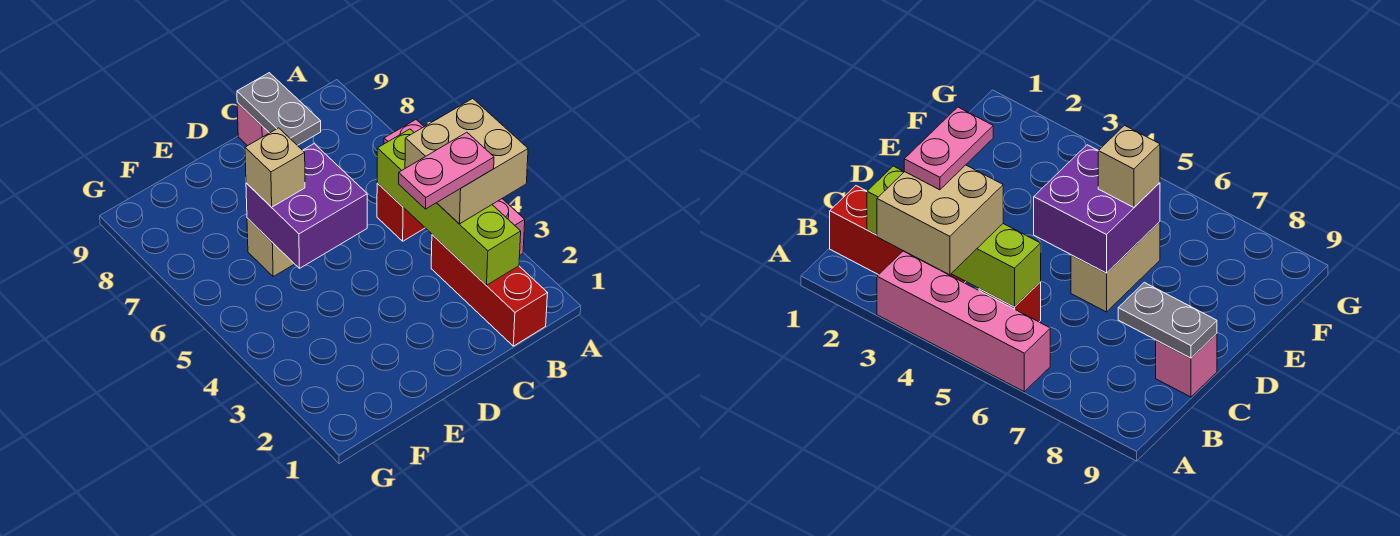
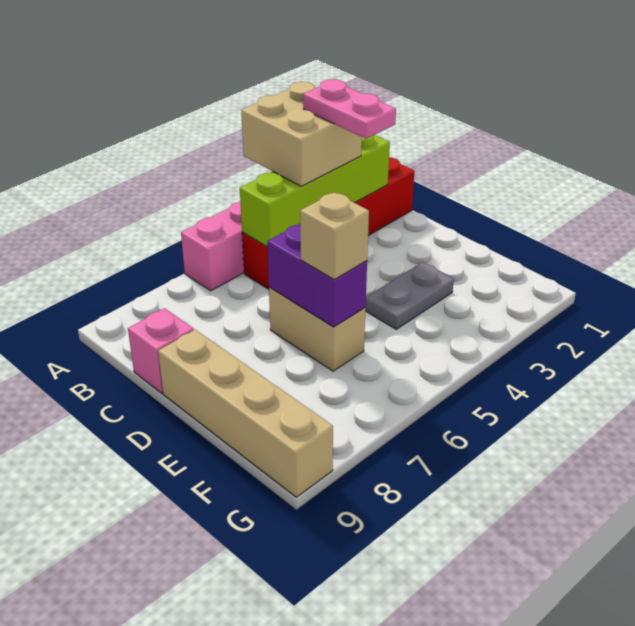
grey 1x2 plate [237,73,321,146] -> grey 1x2 plate moved to [365,262,454,329]
purple 2x2 brick [246,144,367,268] -> purple 1x2 brick [267,224,367,327]
none -> tan 1x4 brick [158,330,333,497]

